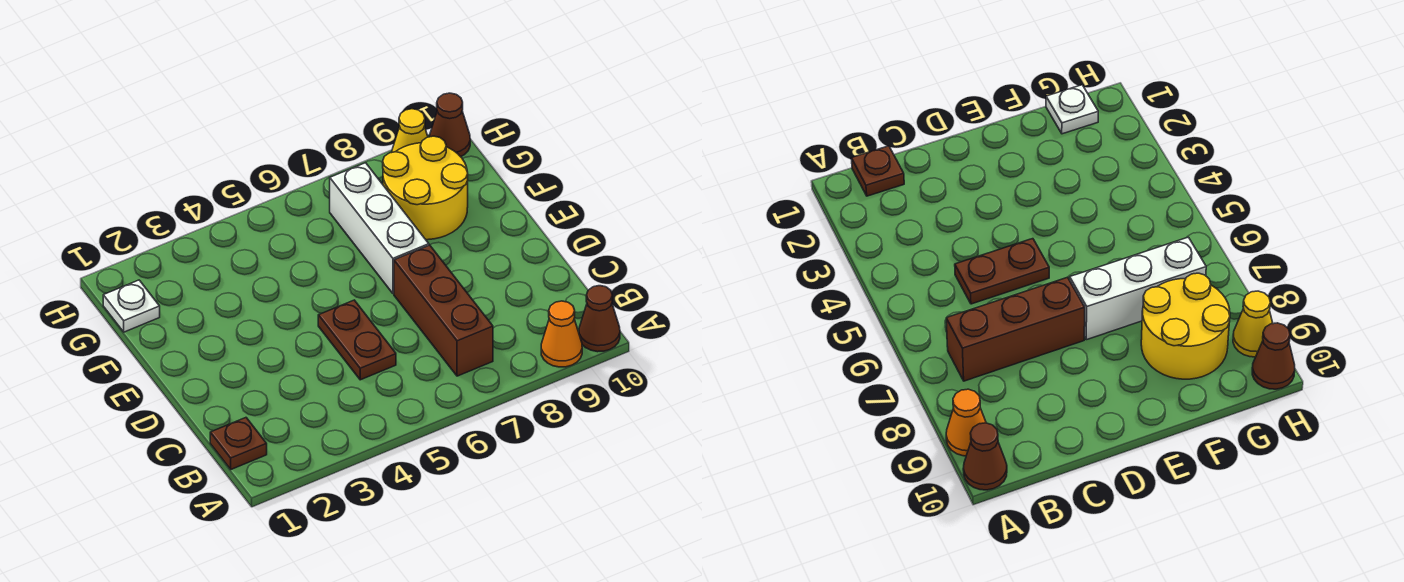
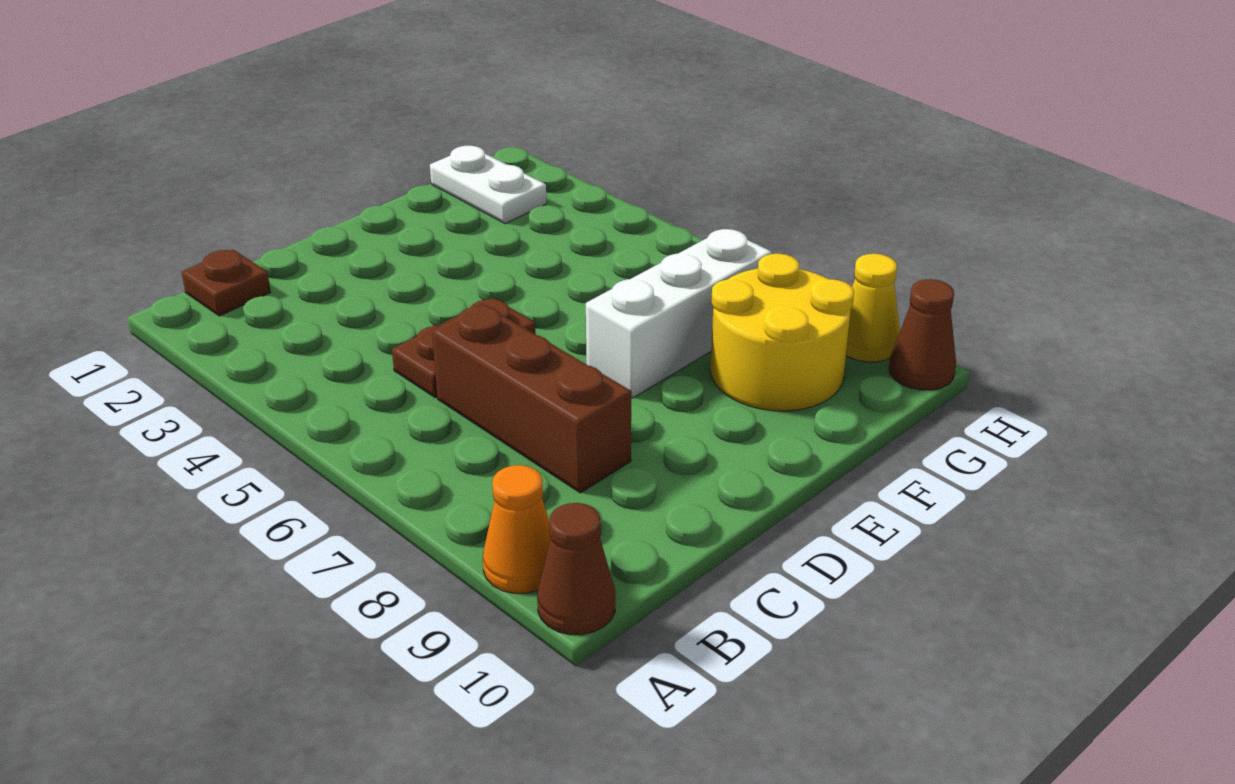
brown 1x3 brick [394,245,493,376] -> brown 1x3 brick turned to [432,304,631,493]
white 1x1 plate [103,280,160,332] -> white 1x2 plate [430,146,547,224]

